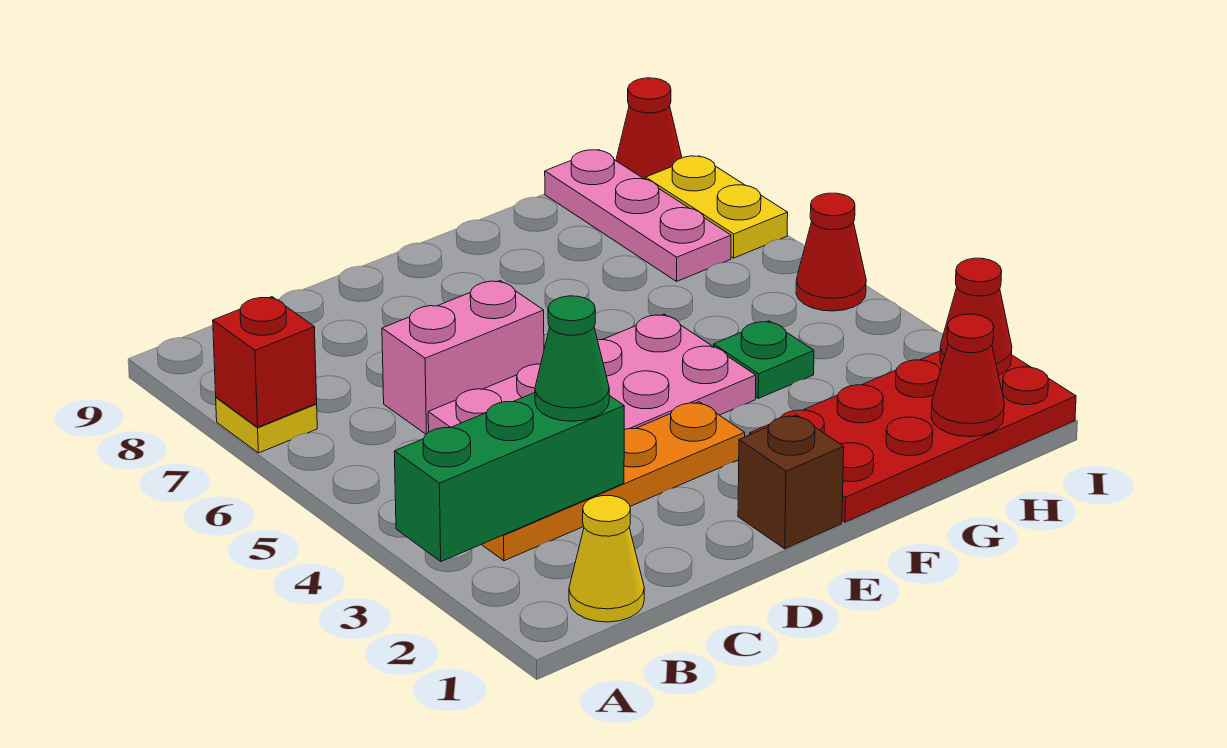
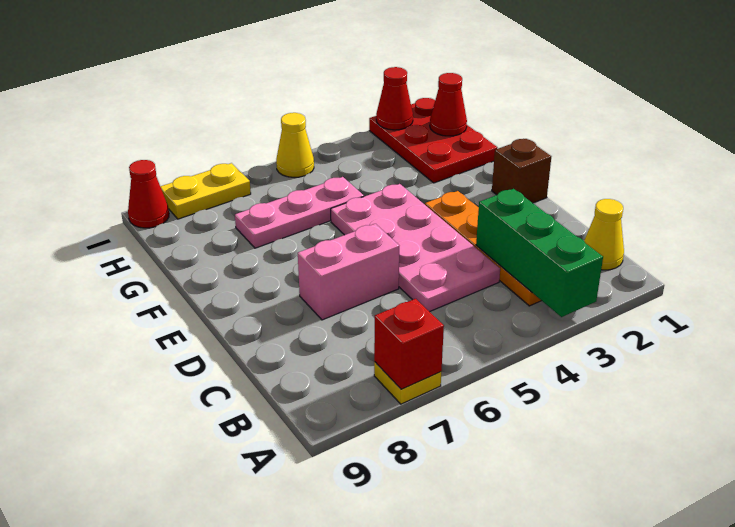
green 1x1 cone [535,296,609,421] -> none
pink 1x2 brick [382,281,544,434] -> pink 1x2 brick turned to [298,224,399,320]
red 2x4 plate [750,351,1076,522] -> red 2x3 plate [369,98,498,183]
green 1x1 plate [714,321,814,398] -> none
pink 1x3 plate [545,150,731,281] -> pink 1x3 plate moved to [235,177,364,248]
red 1x1 cone [796,193,866,311] -> yellow 1x1 cone [276,113,314,177]

